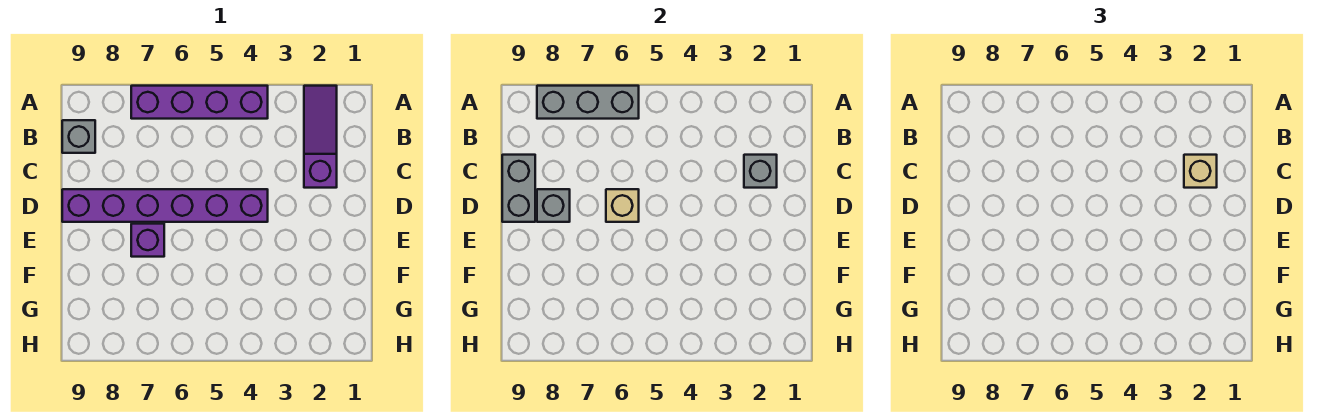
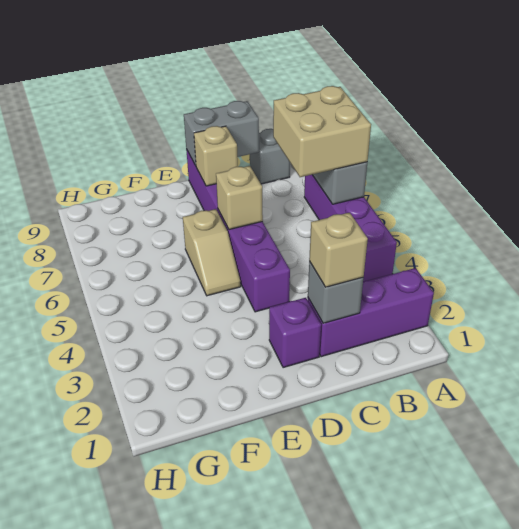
purple 1x3 slope [304,86,337,188] -> purple 1x3 brick [308,268,434,357]
none -> tan 2x2 brick [273,86,371,177]
grey 1x1 brick [537,189,570,222] -> tan 1x1 brick [194,126,238,186]
none -> tan 1x2 slope [183,209,241,296]
purple 1x1 brick [131,224,164,257] -> purple 1x1 brick moved to [269,298,321,368]

